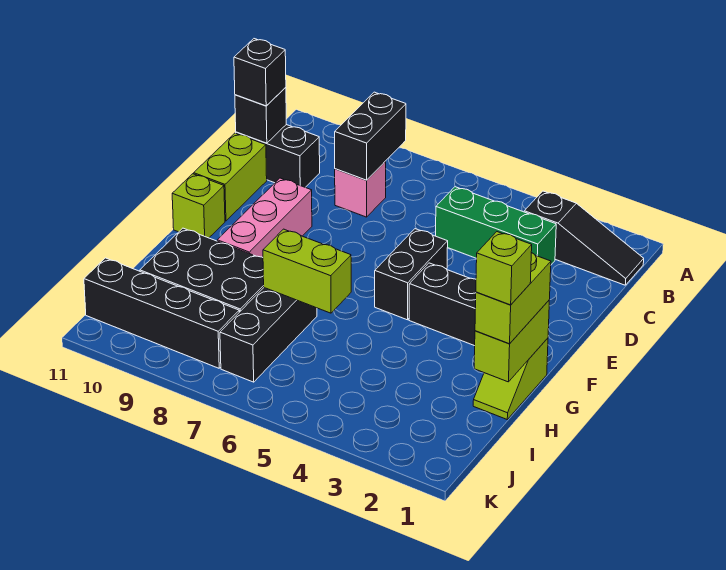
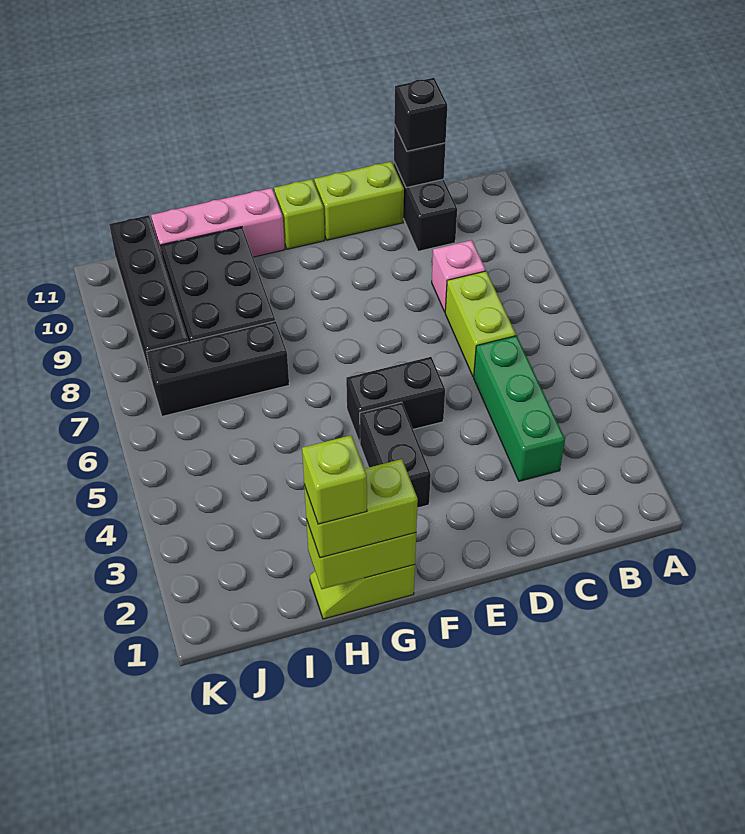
black 1x3 slope [524,191,644,285] -> none
black 1x2 brick [335,92,406,180] -> none
pink 1x3 brick [217,178,312,257] -> pink 1x3 brick moved to [151,188,285,257]
lime 1x2 brick [263,229,351,313] -> lime 1x2 brick moved to [445,271,516,377]

